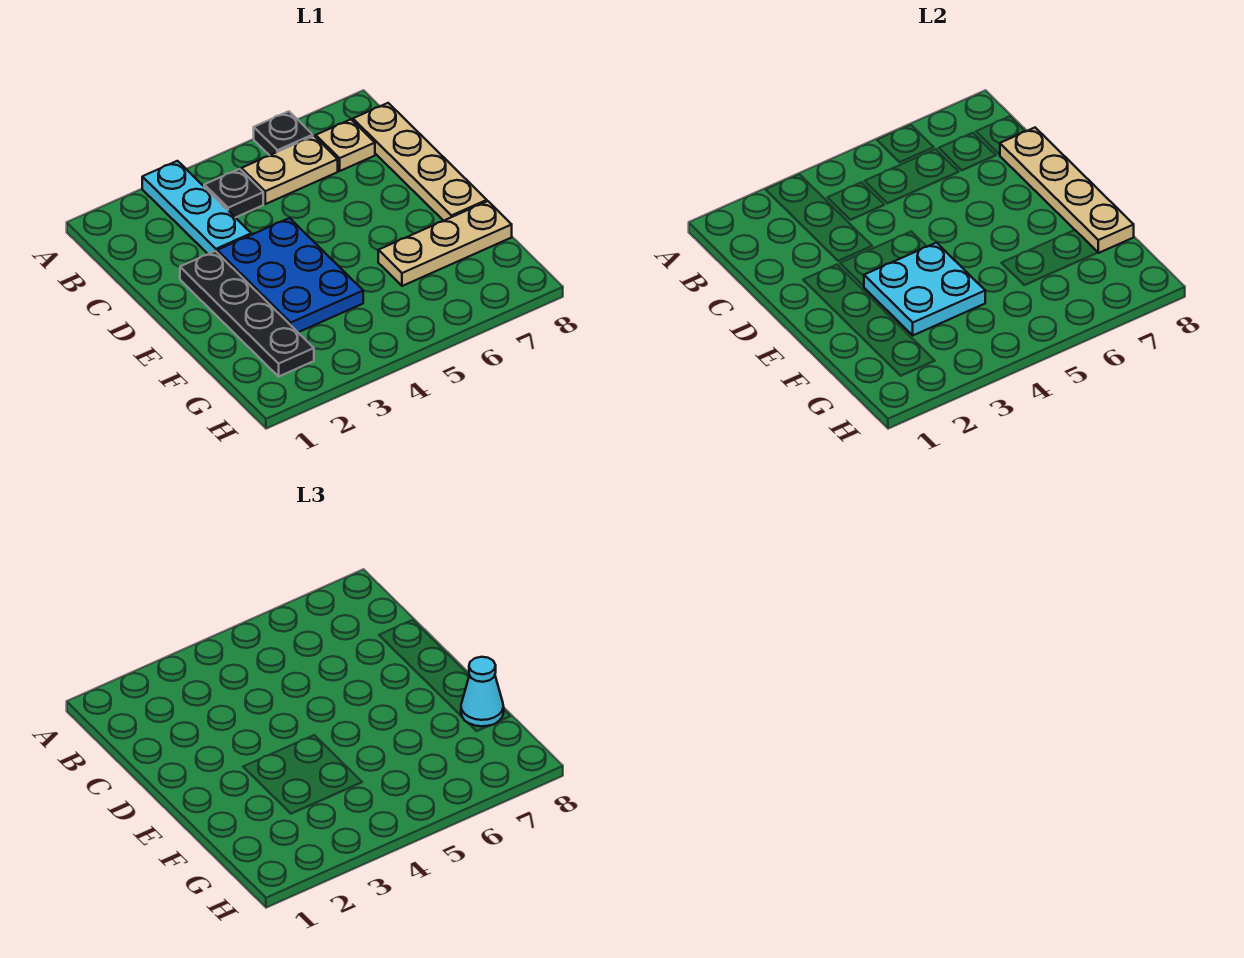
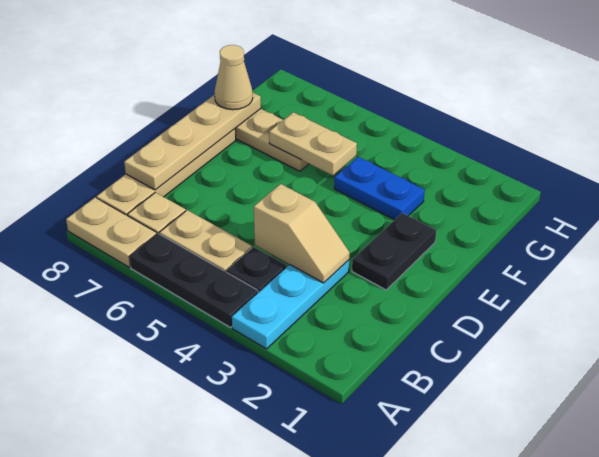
black 1x1 plate [254,111,313,155] -> black 1x3 plate [129,234,258,328]
none -> tan 1x2 plate [66,198,157,267]
none -> tan 1x2 slope [254,184,350,283]
black 1x4 plate [180,251,314,376] -> black 1x2 plate [352,213,436,290]
blue 2x3 plate [217,218,363,332] -> blue 1x2 plate [334,157,425,220]
cyan 2x2 plate [864,243,985,335] -> none
none -> tan 1x2 plate [269,112,357,175]
cyan 1x1 cone [461,657,504,726] -> tan 1x1 cone [215,45,253,110]

